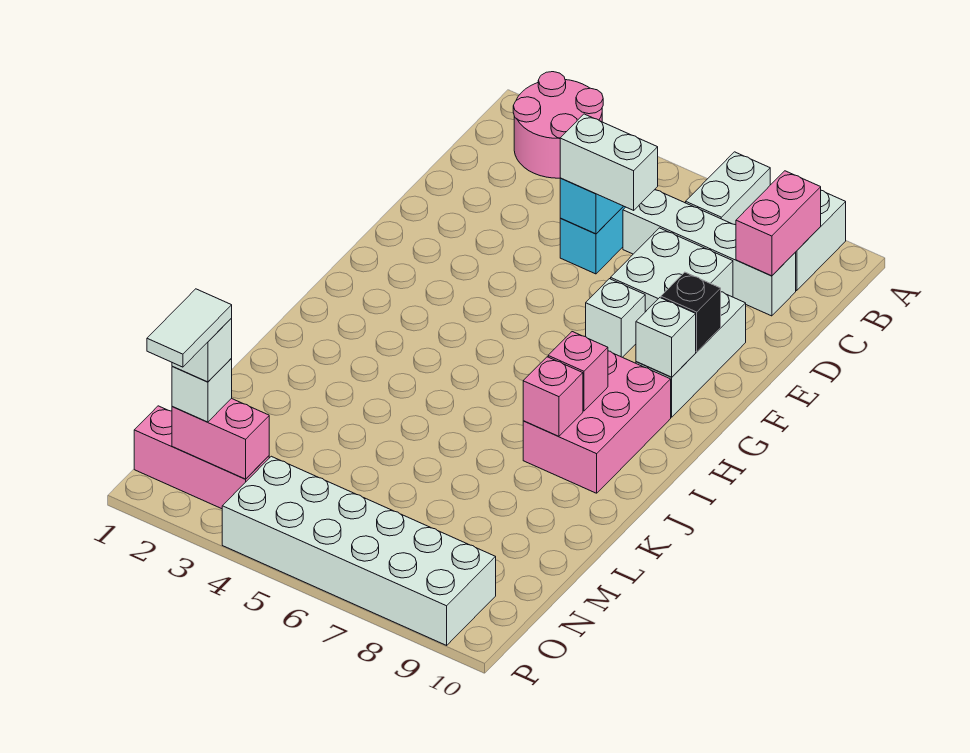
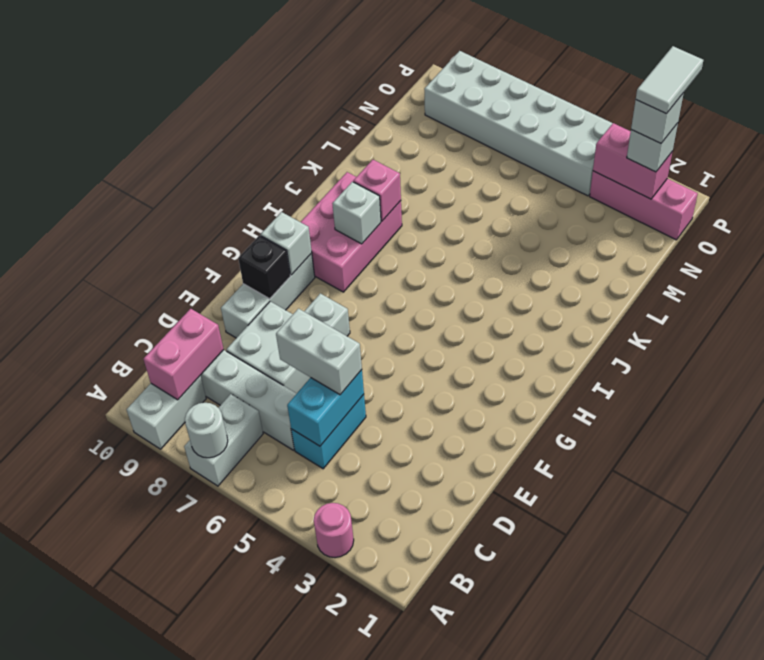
pink 2x2 round brick [513,72,603,178] -> pink 1x1 round brick [314,503,354,558]
none -> white 1x1 round brick [185,403,228,458]
pink 1x1 brick [548,332,608,411] -> white 1x1 brick [332,182,381,244]

